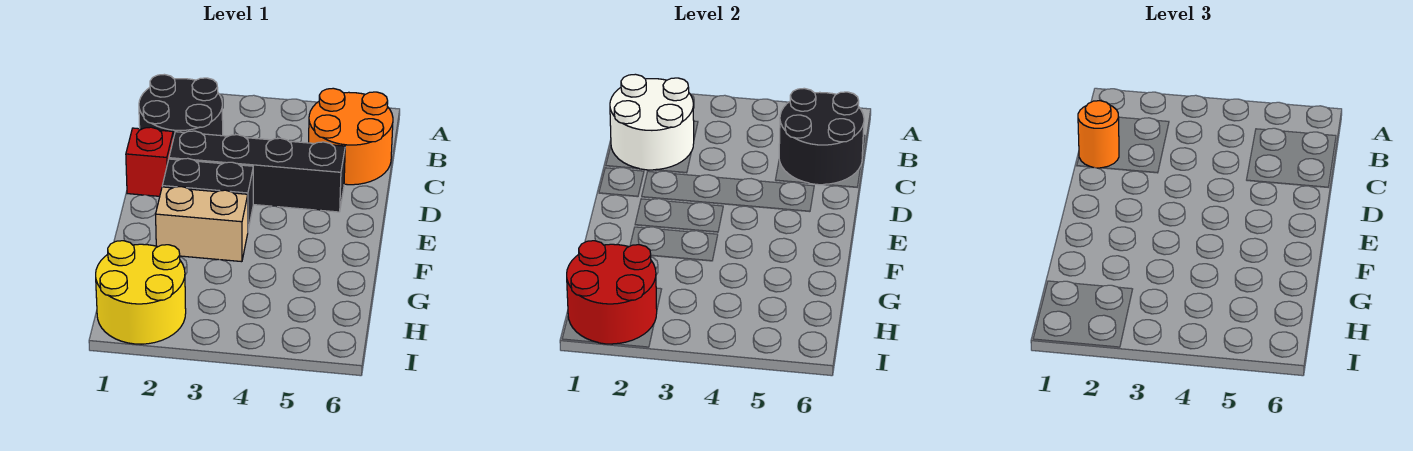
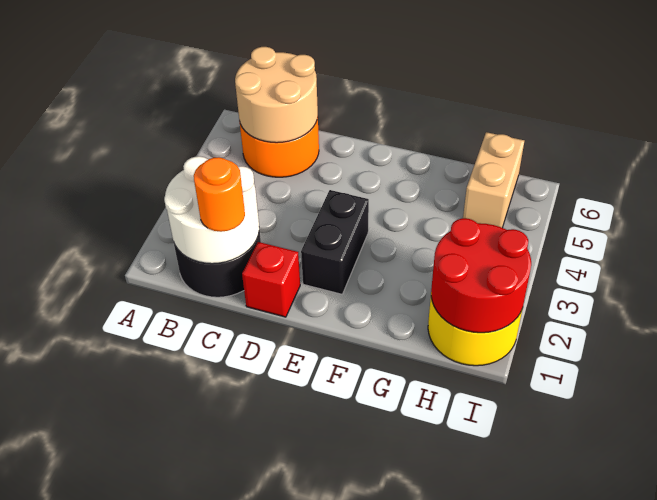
black 2x2 round brick [779,88,864,185] -> tan 2x2 round brick [235,47,318,143]
black 1x4 brick [169,131,345,212] -> none
tan 1x2 brick [156,187,248,262] -> tan 1x2 brick moved to [463,132,524,228]

